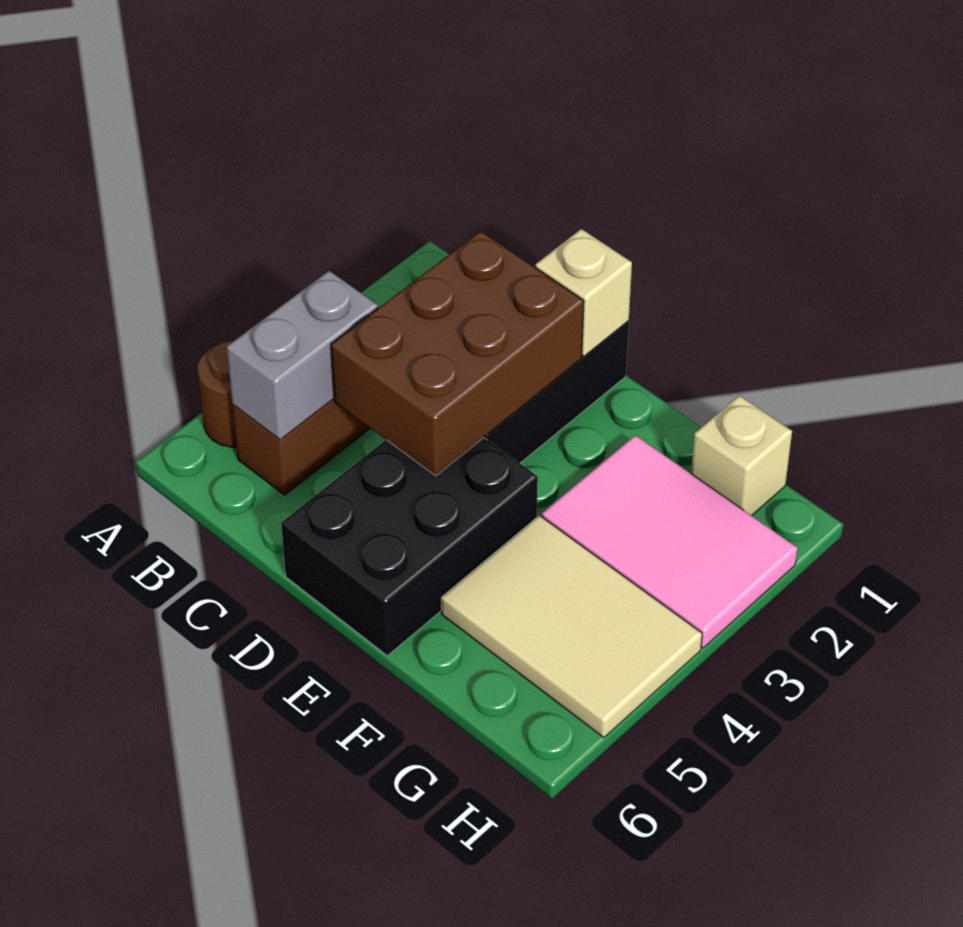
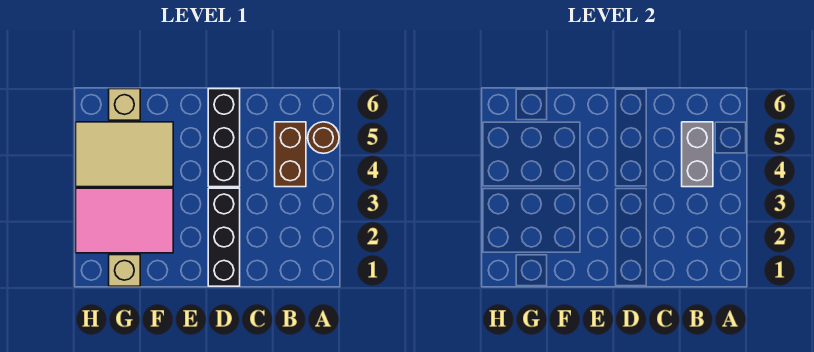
brown 2x3 brick [331,231,584,476] -> none
tan 1x1 brick [535,229,632,356] -> tan 1x1 brick moved to [109,89,140,120]
black 2x3 brick [281,438,538,656] -> black 1x3 brick [208,89,240,187]

